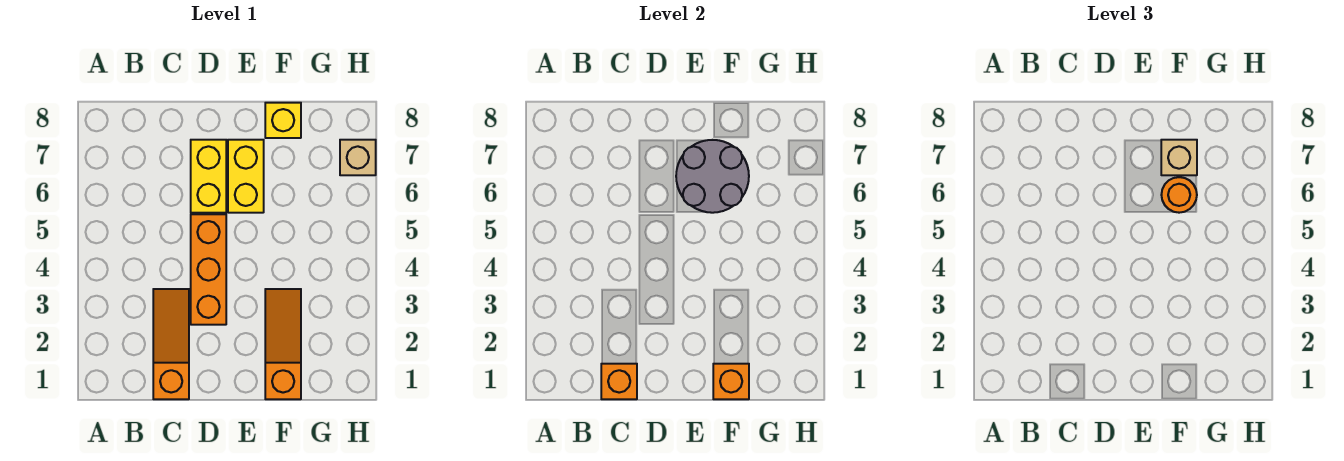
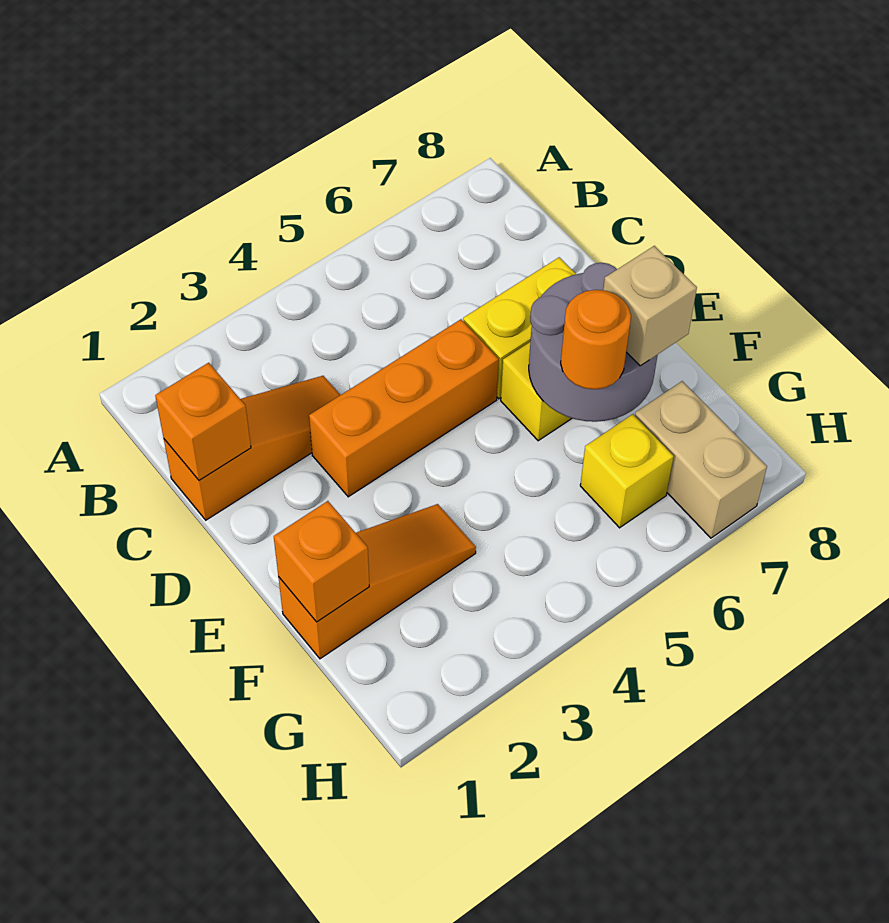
yellow 1x1 brick [265,103,301,138] -> yellow 1x1 brick moved to [580,414,674,528]
tan 1x1 brick [340,140,376,175] -> tan 1x2 brick [635,381,767,538]

